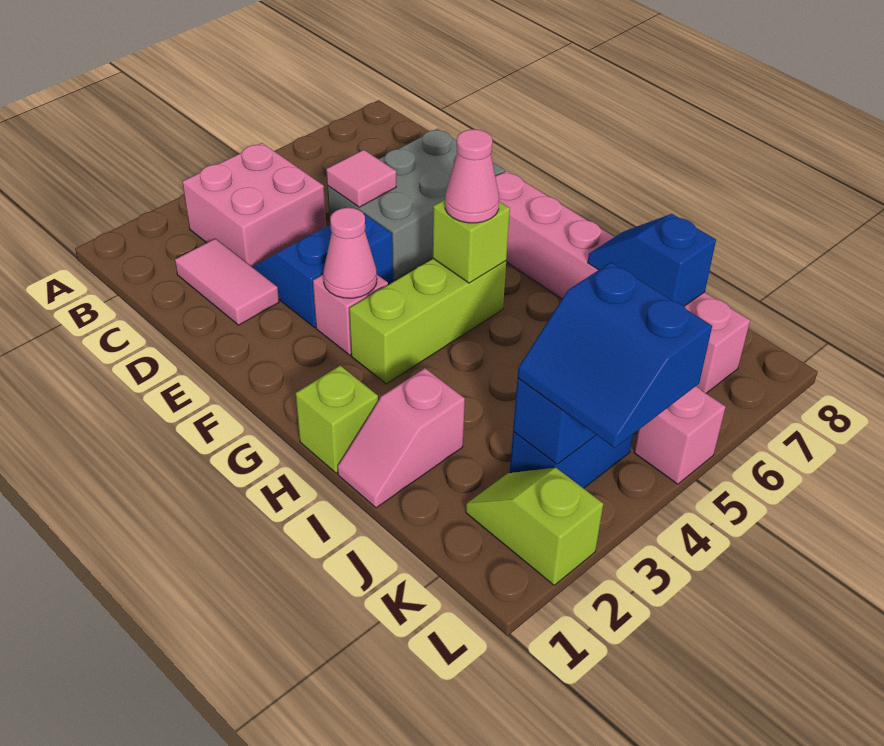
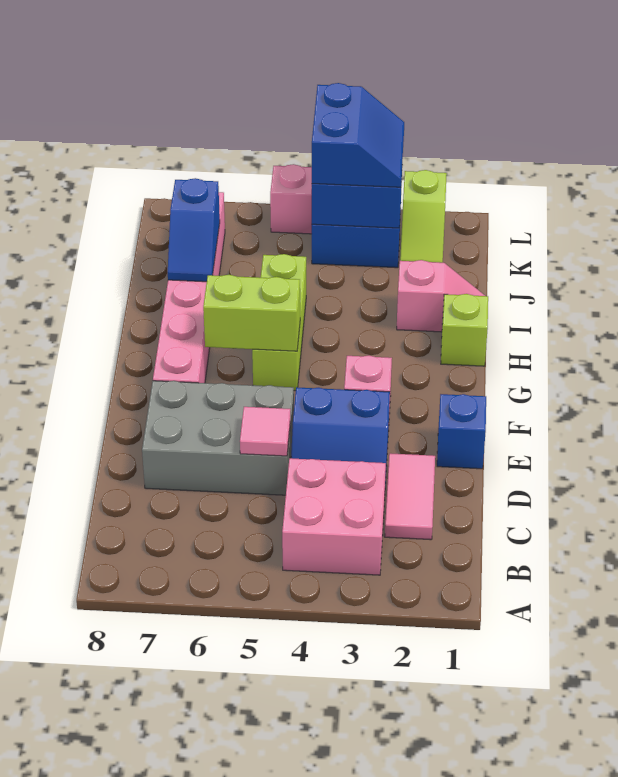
none -> blue 1x1 brick [437,394,486,469]
pink 1x1 cone [323,208,377,298] -> none
lime 1x3 brick [349,259,506,384] -> lime 1x3 brick turned to [252,254,306,391]
lime 1x1 brick [433,200,510,283] -> lime 1x2 brick [203,275,300,351]
pink 1x1 cone [445,129,499,223] -> none

